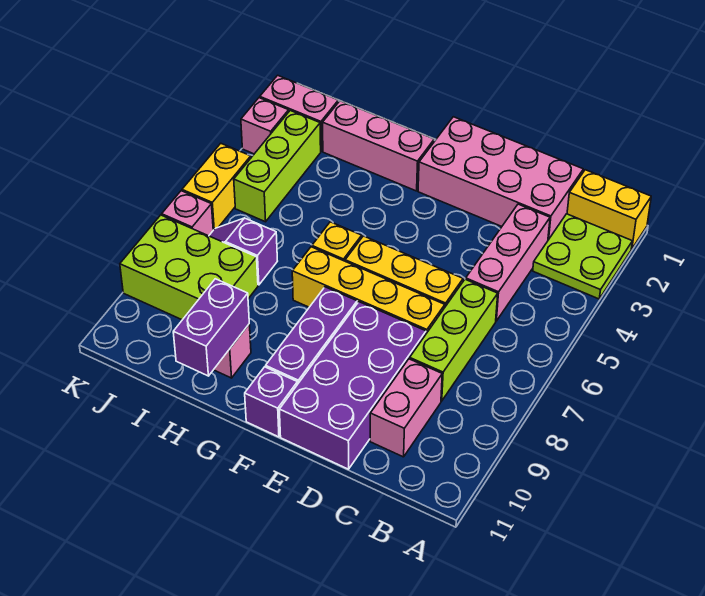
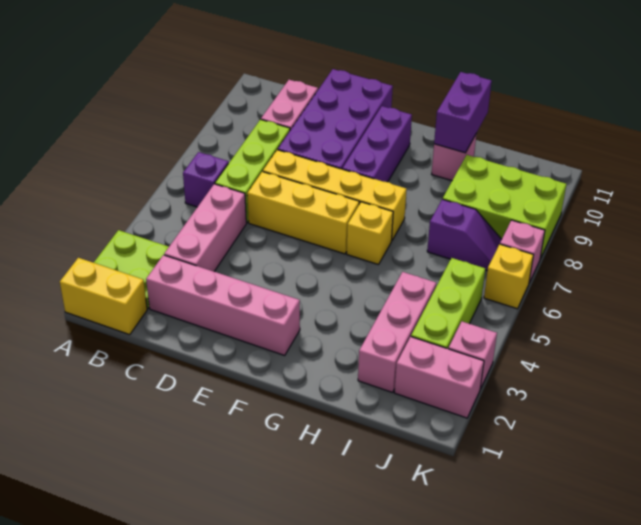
pink 2x4 brick [418,117,583,240] -> pink 1x4 brick [146,255,300,355]
purple 1x1 brick [245,367,298,437] -> purple 1x1 brick moved to [183,152,229,207]
pink 1x3 brick [323,101,434,191] -> pink 1x3 brick turned to [358,272,436,392]
yellow 1x2 brick [182,143,251,230] -> yellow 1x1 brick [484,244,533,309]

